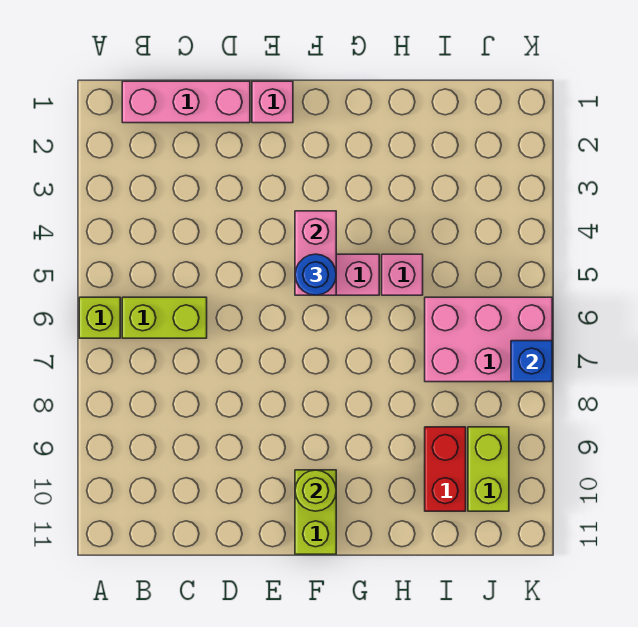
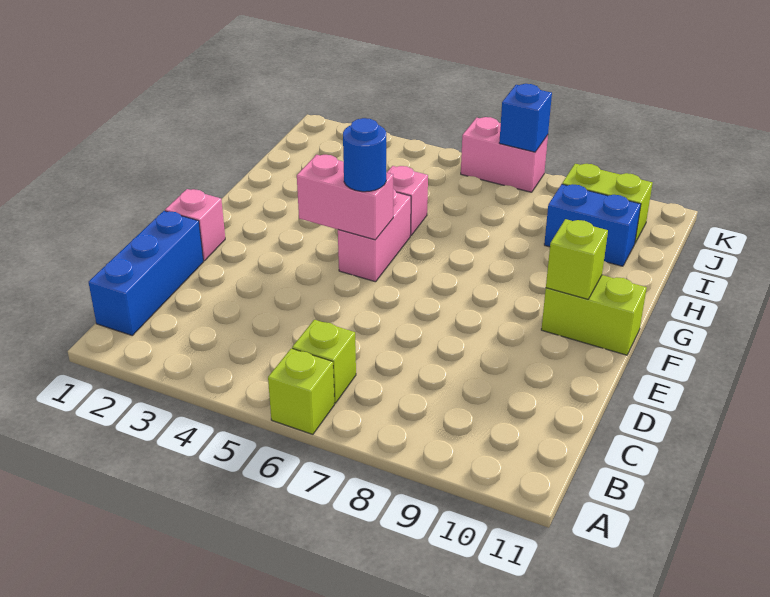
pink 1x3 brick [122,81,250,123] -> blue 1x3 brick [89,211,203,335]
lime 1x2 brick [122,297,207,338] -> lime 1x1 brick [292,320,356,403]
lime 1x1 round brick [295,470,336,511] -> lime 1x1 brick [546,219,608,299]
pink 2x3 brick [425,297,552,382] -> pink 1x2 brick [461,117,548,192]
red 1x2 brick [425,427,466,511] -> blue 1x2 brick [544,184,641,266]

